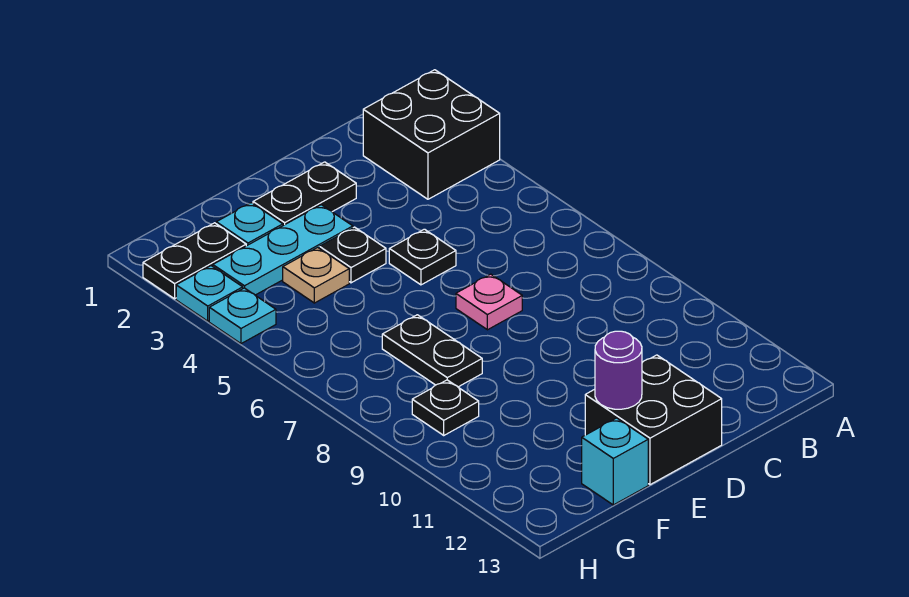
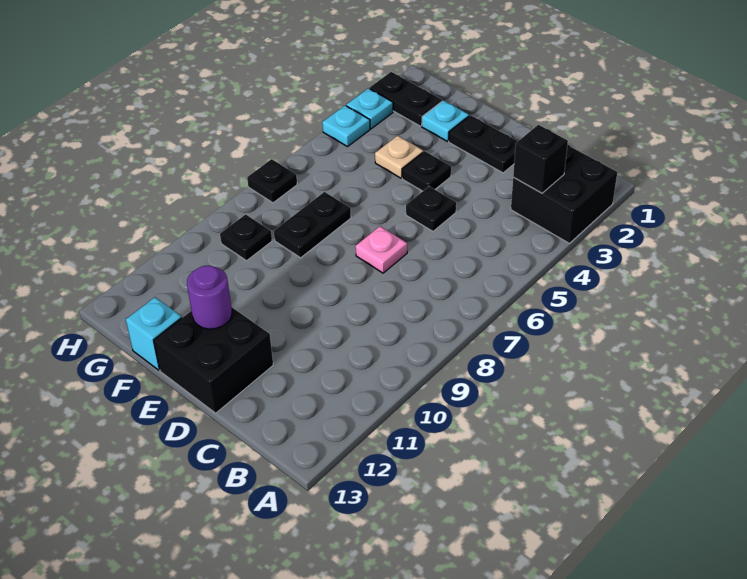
none -> black 1x1 brick [513,125,568,193]
cyan 1x3 plate [213,205,353,295] -> none
none -> black 1x1 plate [247,159,297,203]

